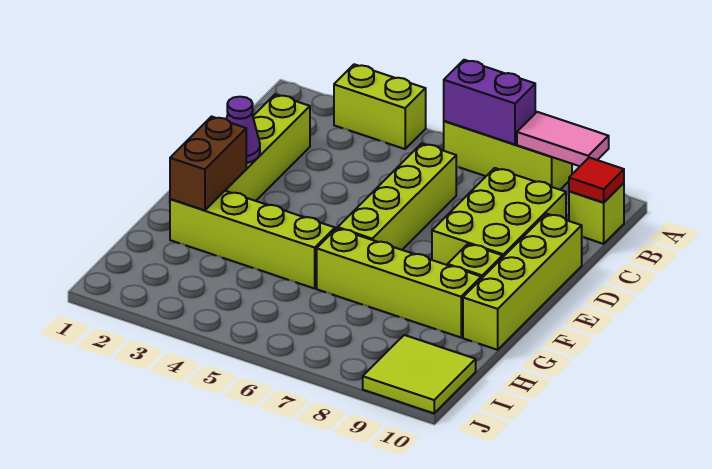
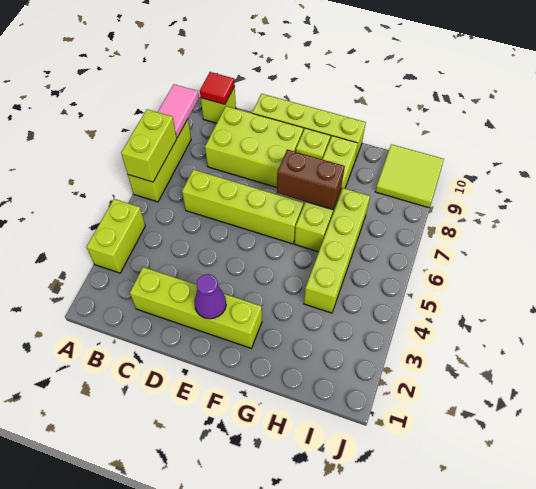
purple 1x2 brick [444,60,535,144] -> lime 1x2 brick [121,109,177,182]
brown 1x2 brick [170,117,246,210] -> brown 1x2 brick moved to [277,149,345,210]
lime 1x4 brick [170,191,335,288] -> lime 1x4 brick moved to [304,188,370,313]

